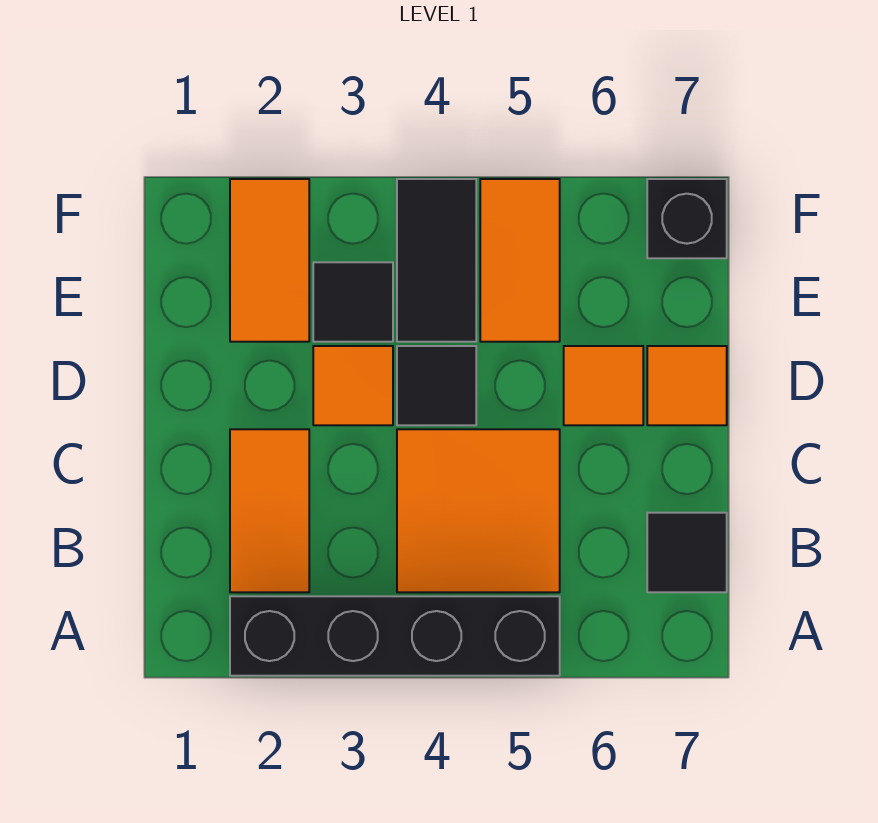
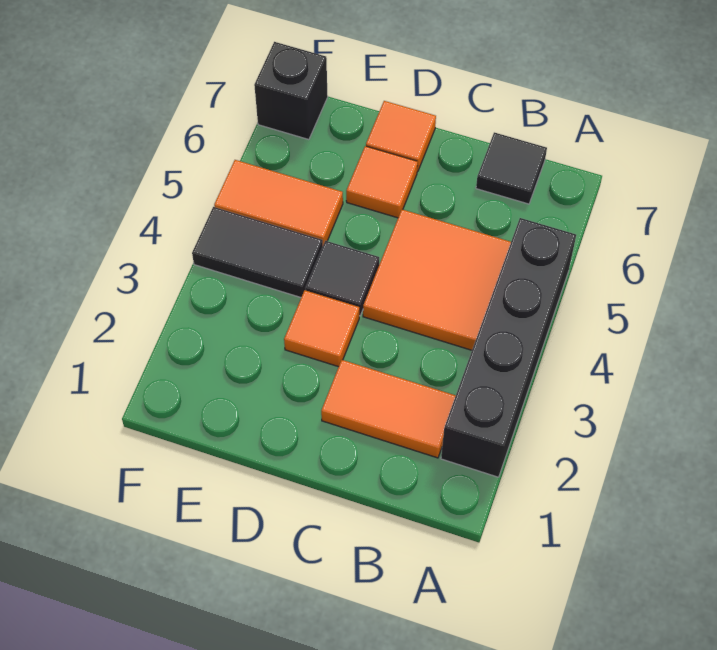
orange 1x2 tile [230,179,309,342] -> none
black 1x1 tile [313,262,393,342] -> none

